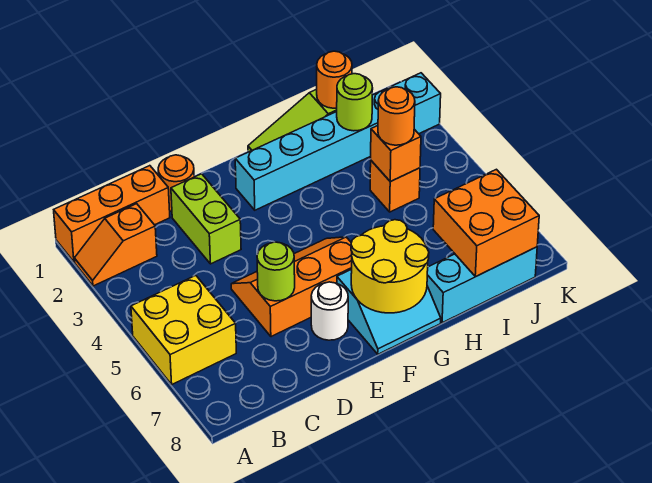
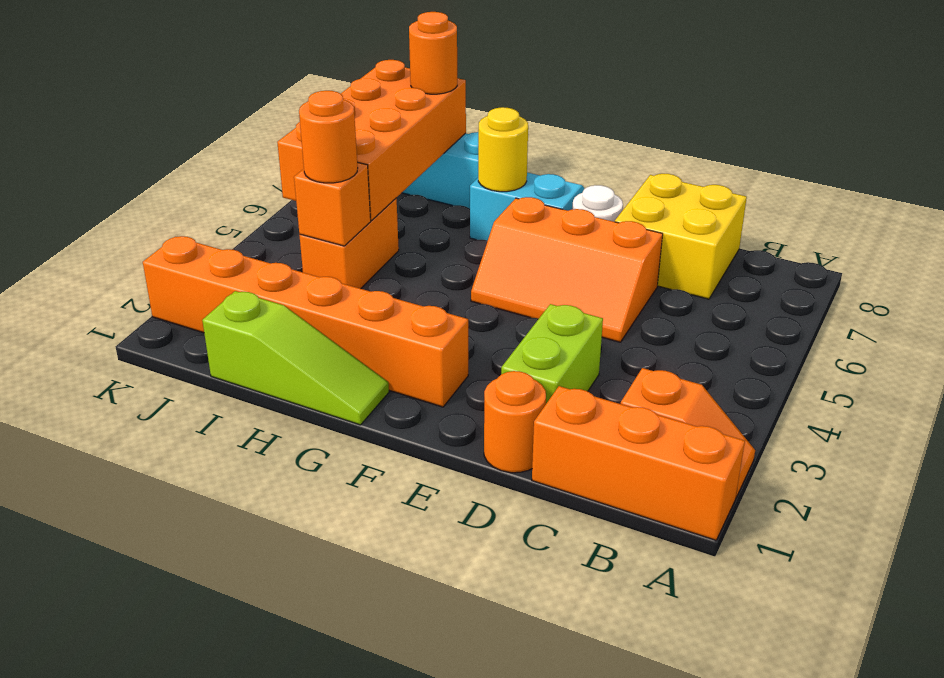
yellow 2x2 brick [131,275,236,384] -> yellow 2x2 brick moved to [615,174,747,299]
lime 1x1 round brick [257,242,295,301] -> none
cyan 1x6 brick [235,73,441,210] -> orange 1x6 brick [143,236,468,407]
yellow 2x2 round brick [351,220,429,313] -> yellow 1x1 round brick [478,107,528,192]
orange 1x1 round brick [317,51,352,108] -> orange 1x1 round brick moved to [409,12,457,94]
lime 1x1 round brick [337,74,373,131] -> none
orange 1x1 brick [370,161,420,212] -> orange 1x2 brick [299,198,399,289]
orange 2x2 brick [433,169,539,277] -> orange 2x4 brick [277,60,466,221]

